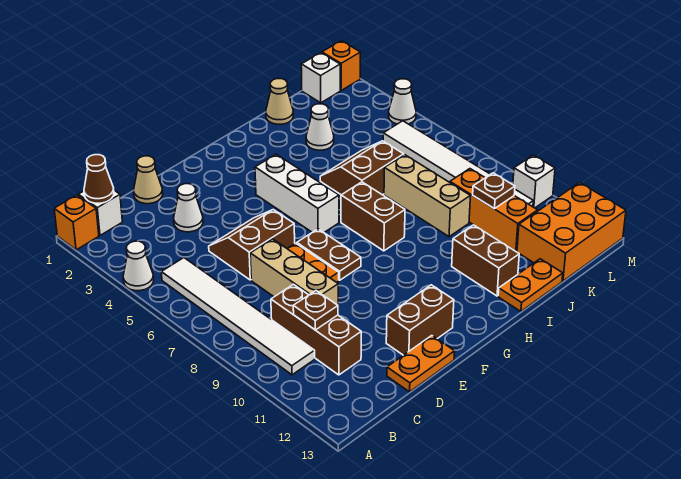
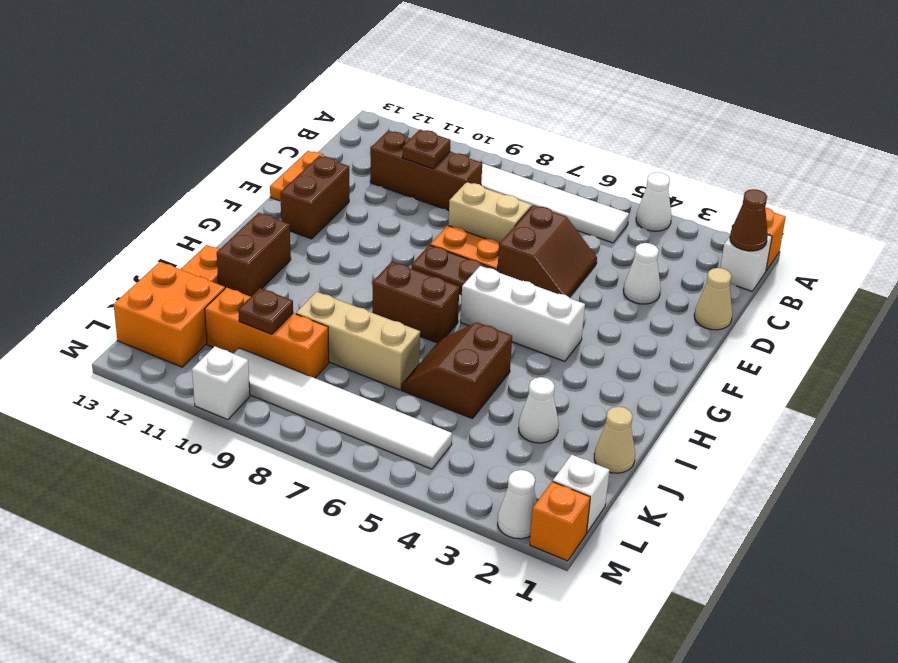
tan 1x3 brick [250,239,338,305] -> tan 1x2 brick [448,182,532,243]
brown 2x2 slope [320,141,404,195] -> brown 2x2 slope turned to [402,322,512,419]
brown 1x2 brick [452,225,519,296] -> brown 1x2 brick turned to [217,213,291,297]
orange 2x3 brick [517,183,626,281] -> orange 2x2 brick [114,262,225,367]
white 1x1 cone [389,79,416,124] -> white 1x1 cone moved to [498,470,537,539]

